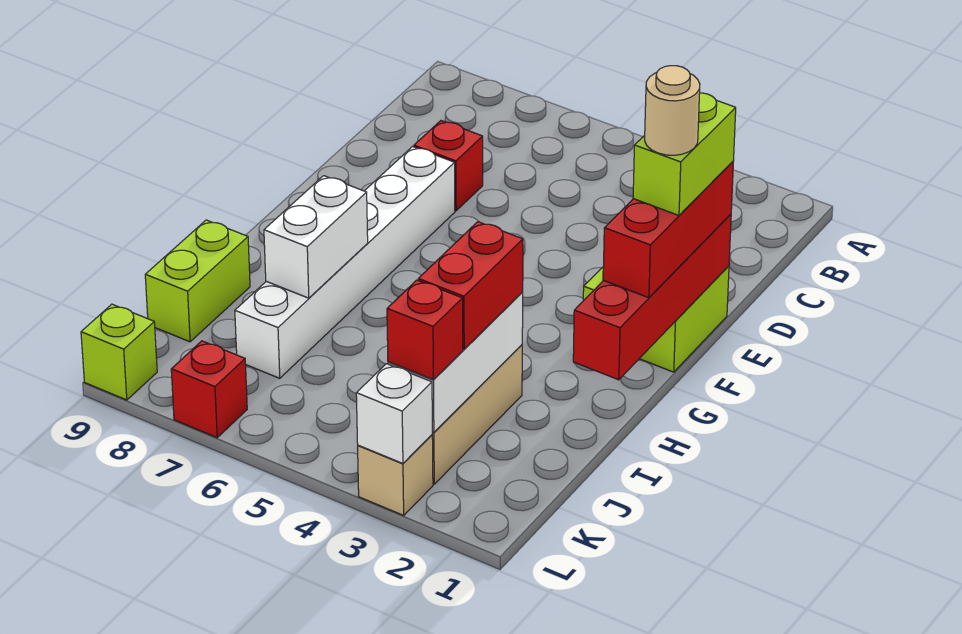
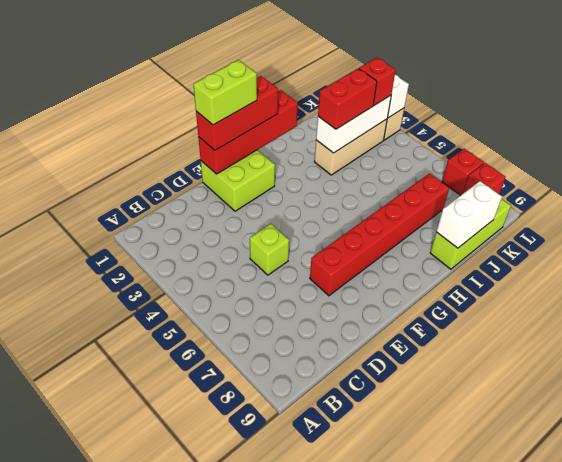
red 1x1 brick [414,121,483,211] -> red 1x1 brick moved to [463,163,505,194]
white 1x6 brick [235,147,455,378] -> red 1x6 brick [310,174,449,296]
tan 1x1 round brick [645,66,700,155] -> none
white 1x2 brick [264,176,368,298] -> white 1x2 brick moved to [436,181,502,248]
lime 1x2 brick [145,220,250,342] -> lime 1x3 brick [430,199,511,269]
lime 1x1 brick [81,304,157,400] -> lime 1x1 brick moved to [250,224,289,275]

